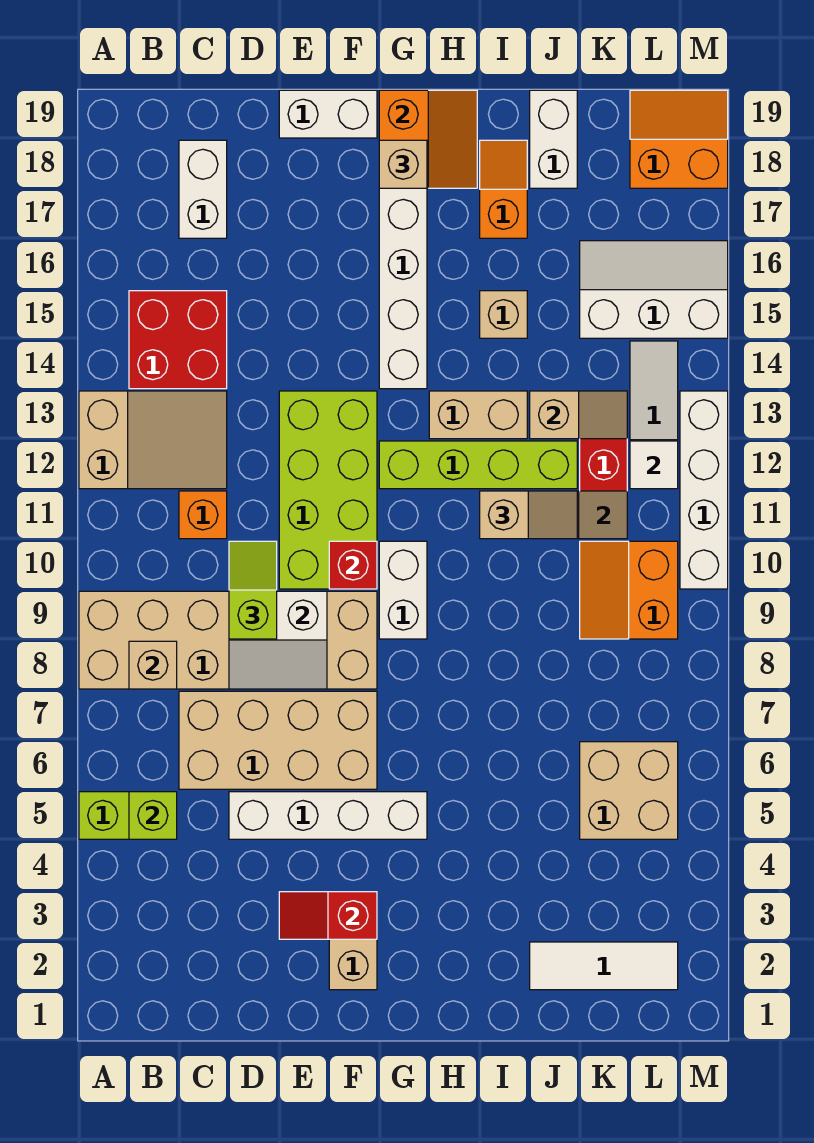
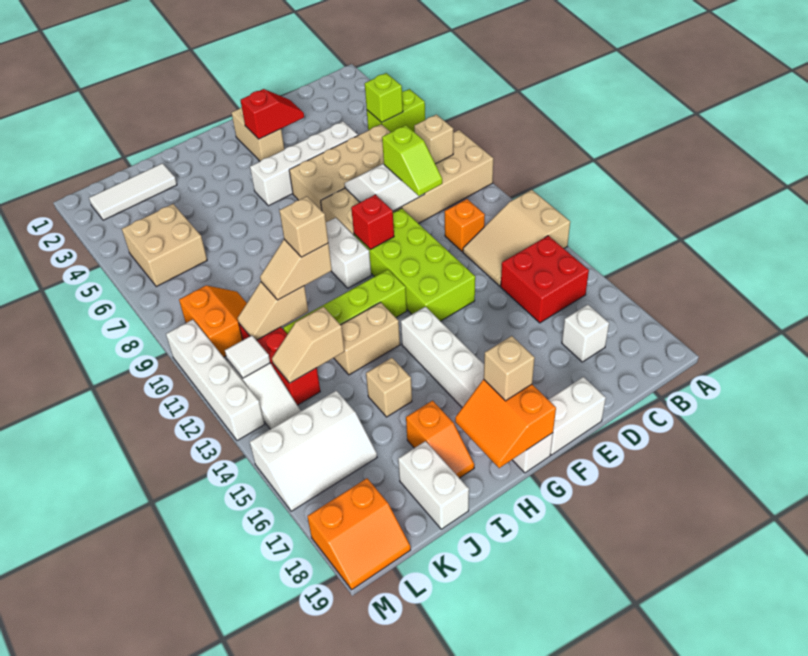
white 1x2 brick [179,140,227,238] -> white 1x1 brick [562,305,609,362]
none -> tan 1x1 brick [279,196,328,257]

